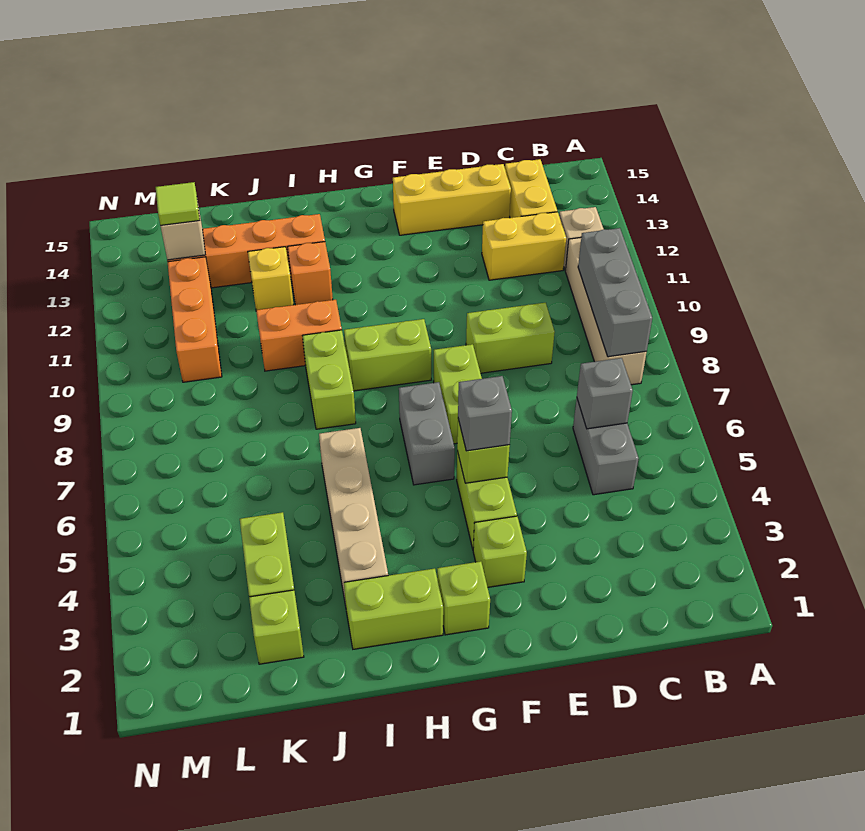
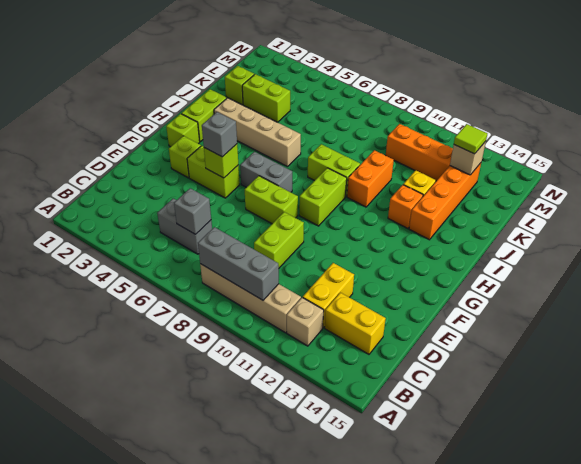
yellow 1x3 brick [393,164,511,235] -> none

